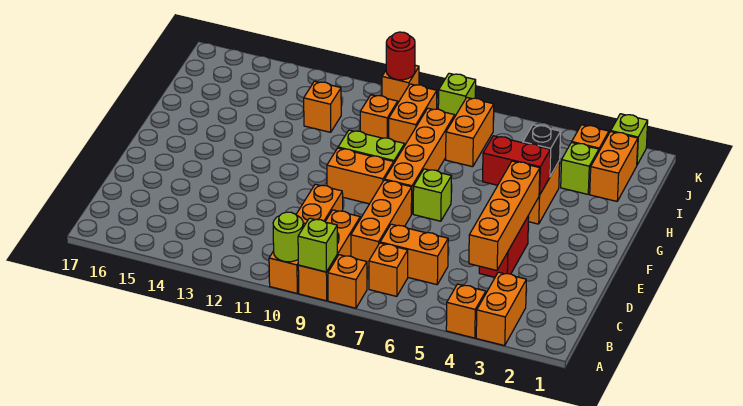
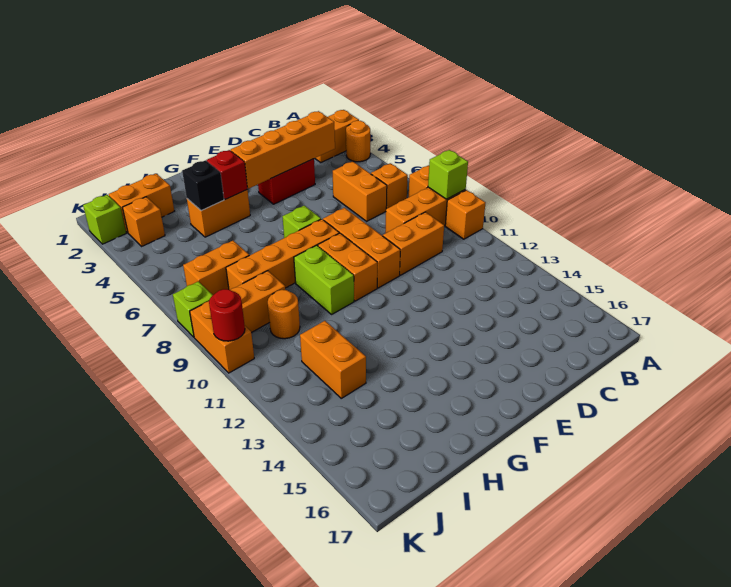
orange 1x1 brick [446,284,486,338] -> orange 1x1 round brick [346,121,370,162]
lime 1x1 round brick [273,212,303,262] -> none
orange 1x3 brick [351,180,412,268] -> orange 1x3 brick turned to [323,208,400,288]
red 1x2 brick [483,136,550,195] -> red 1x1 brick [207,150,247,199]
lime 1x1 brick [561,143,599,194] -> none
orange 1x1 brick [360,95,398,138] -> orange 1x1 round brick [268,290,300,339]
orange 1x1 brick [303,81,341,132] -> orange 1x2 brick [300,321,366,398]
orange 1x1 brick [382,65,419,102] -> orange 1x2 brick [190,301,254,373]

